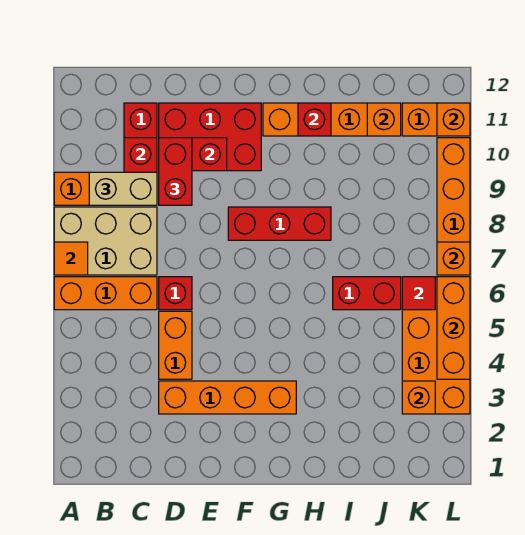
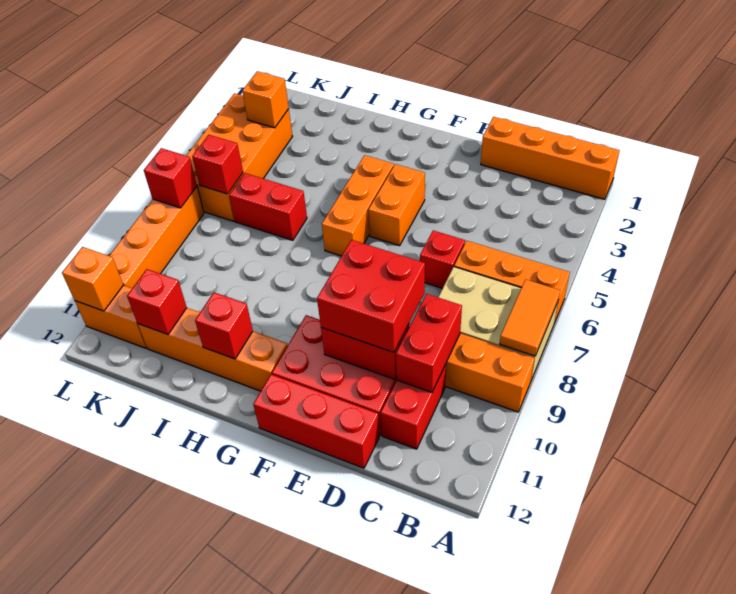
orange 1x1 tile [54,242,88,275] -> orange 1x2 tile [500,279,560,356]
tan 1x2 brick [89,172,157,205] -> none
orange 1x4 brick [159,381,296,414] -> orange 1x4 brick moved to [481,117,620,199]
orange 1x2 brick [159,311,192,379] -> orange 1x2 brick moved to [368,164,425,246]
red 1x2 brick [159,138,192,205] -> red 2x2 brick [317,240,425,352]
red 1x3 brick [228,207,331,240] -> red 1x3 brick moved to [253,374,379,468]
orange 1x1 brick [367,103,401,136] -> red 1x1 brick [127,269,187,334]
red 1x1 tile [402,277,435,310] -> red 1x1 brick [192,135,243,194]
orange 1x3 brick [437,277,470,379] -> orange 1x3 brick moved to [322,155,394,256]
orange 1x1 brick [437,242,470,275] -> red 1x1 brick [144,148,197,208]

